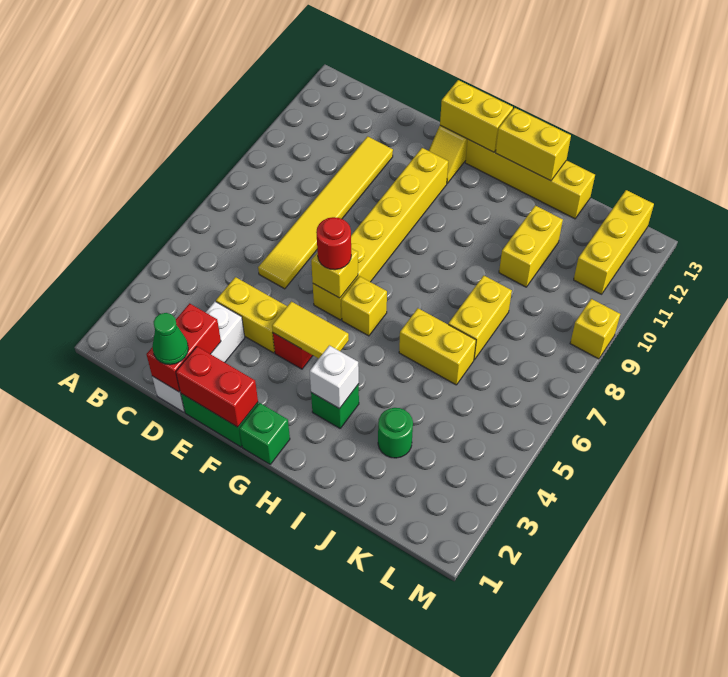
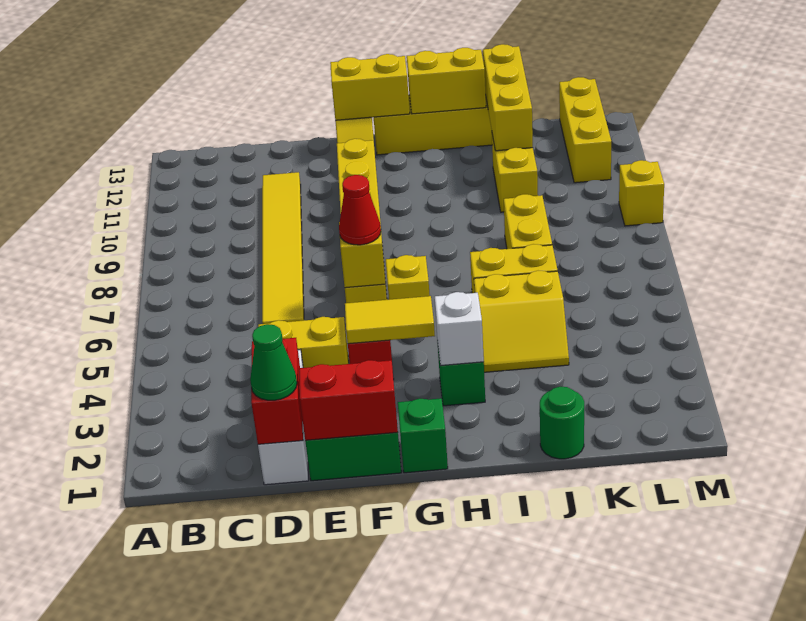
red 1x1 round brick [316,217,351,270] -> red 1x1 cone [339,175,381,245]
none -> yellow 2x2 slope [474,271,569,372]
green 1x1 round brick [378,408,413,458] -> green 1x1 round brick moved to [540,387,584,459]
none -> yellow 1x3 brick [483,44,533,151]

